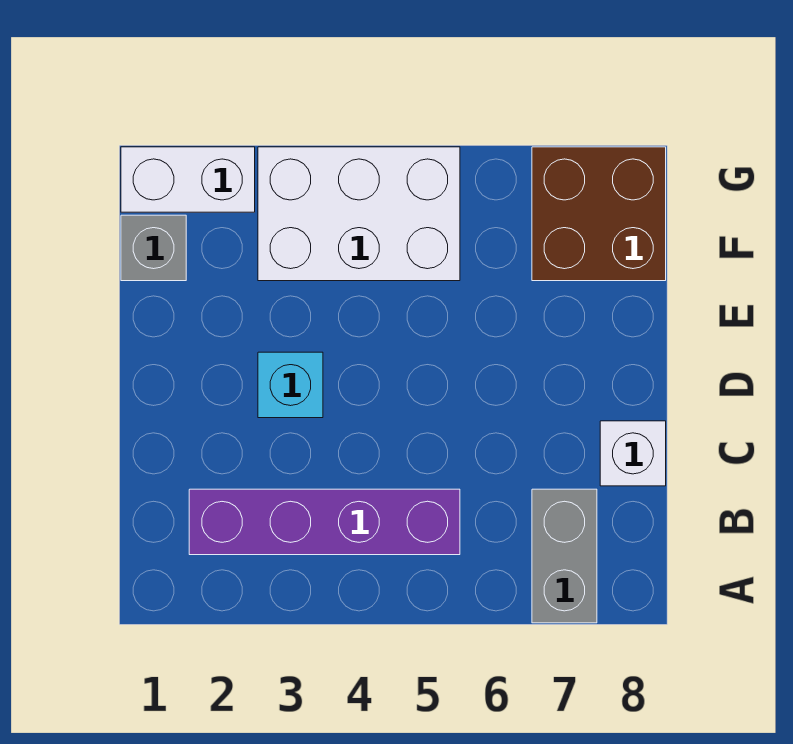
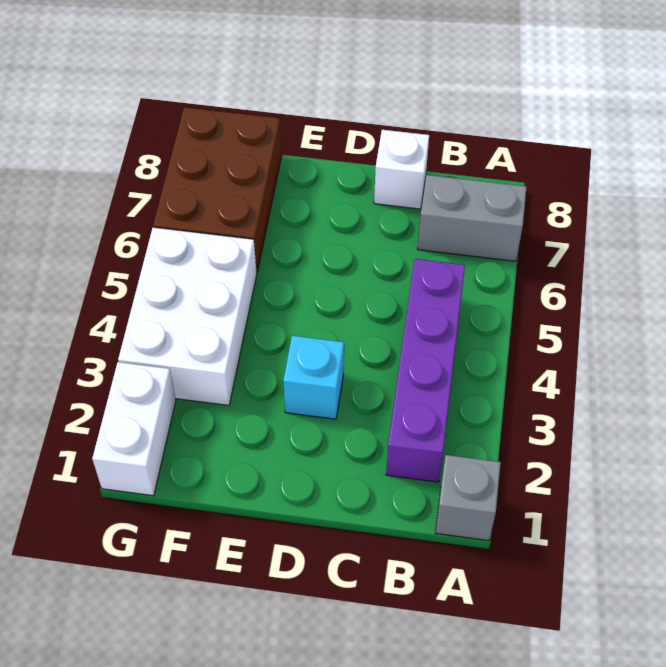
grey 1x1 brick [121,215,186,281] -> grey 1x1 brick moved to [435,455,501,541]
brown 2x2 brick [532,147,666,281] -> brown 2x3 brick [153,107,282,271]

